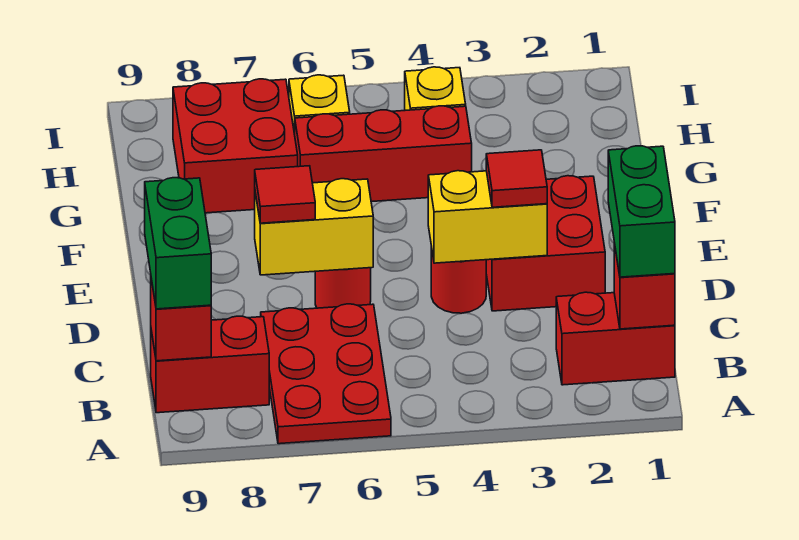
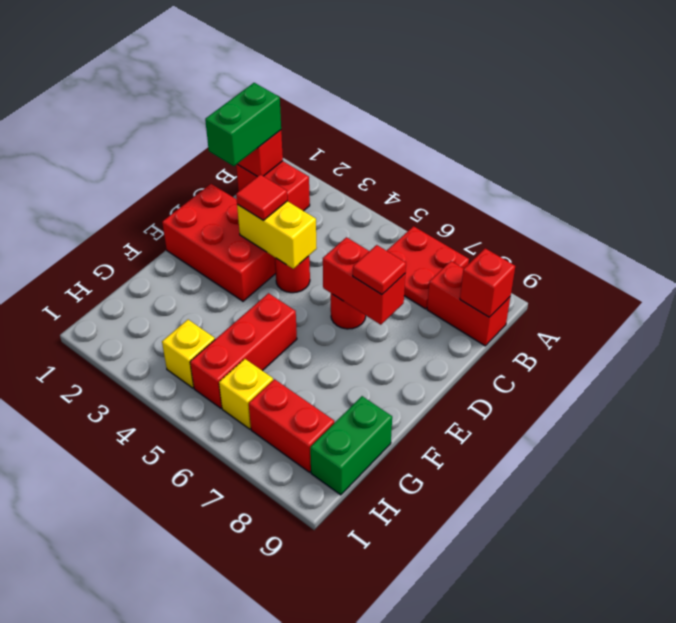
red 2x3 plate [261,304,391,444] -> red 2x2 plate [387,226,469,309]
green 1x2 brick [145,178,211,309] -> green 1x2 brick moved to [310,396,392,495]
red 2x2 brick [486,176,605,311] -> red 2x3 brick [162,184,276,301]
yellow 1x2 brick [255,179,373,275] -> red 1x2 brick [323,237,405,325]
red 1x3 brick [295,106,472,202] -> red 1x3 brick turned to [190,293,297,408]
red 2x2 brick [173,79,298,213] -> red 1x2 brick [249,379,334,472]

